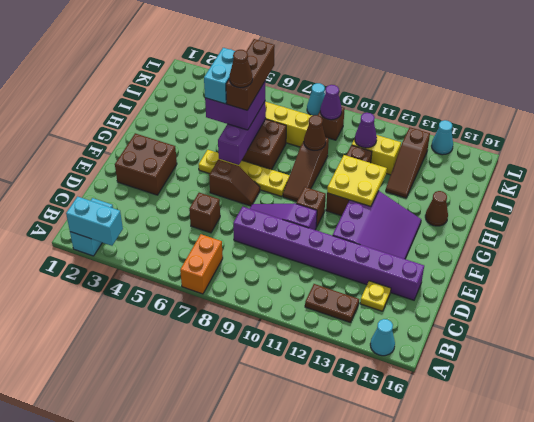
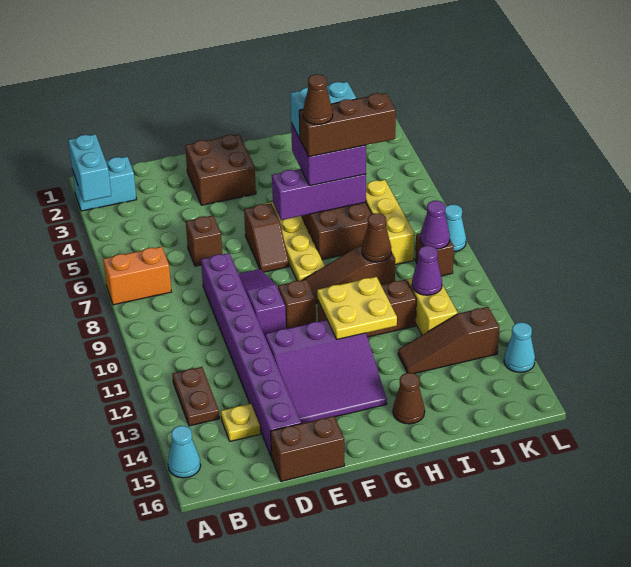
none -> brown 1x2 brick [270,416,344,481]

